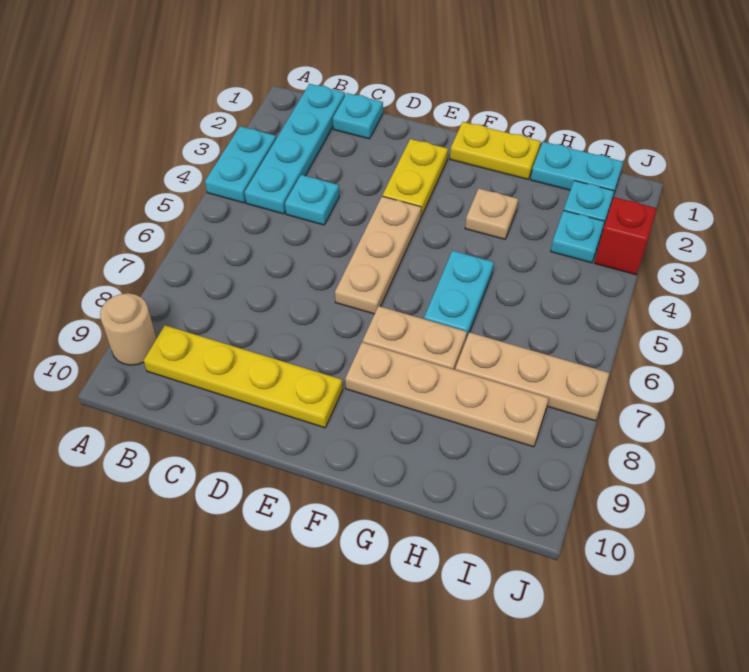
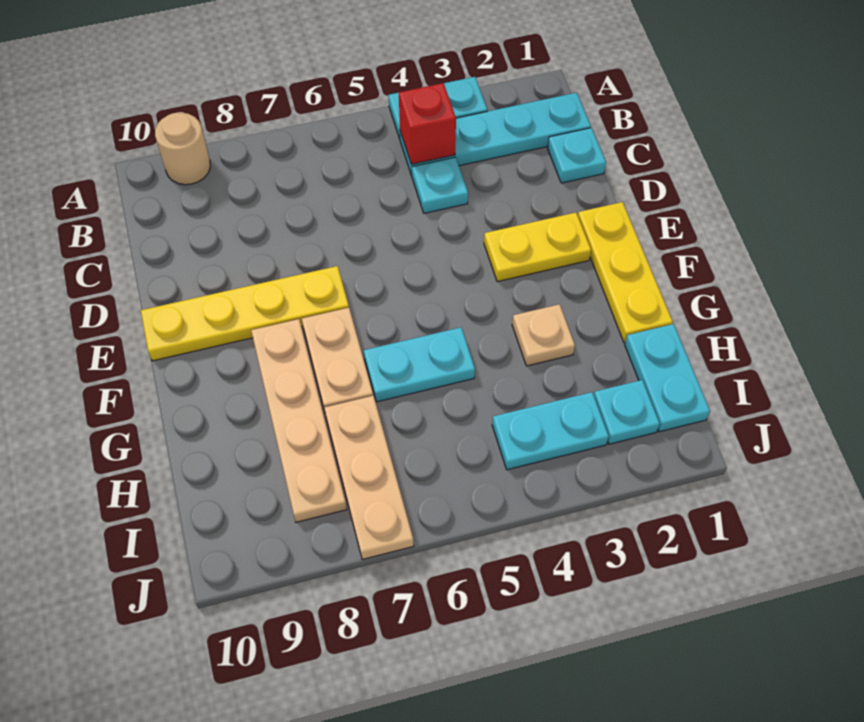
yellow 1x4 plate [144,325,343,428] -> yellow 1x4 plate turned to [141,266,349,361]
tan 1x3 plate [335,196,421,314] -> none
yellow 1x2 plate [450,122,541,179] -> yellow 1x3 plate [578,202,673,343]
cyan 1x1 plate [551,211,605,263] -> cyan 1x2 plate [492,392,609,470]
red 1x1 brick [595,197,657,275] -> red 1x1 brick moved to [399,83,456,164]

